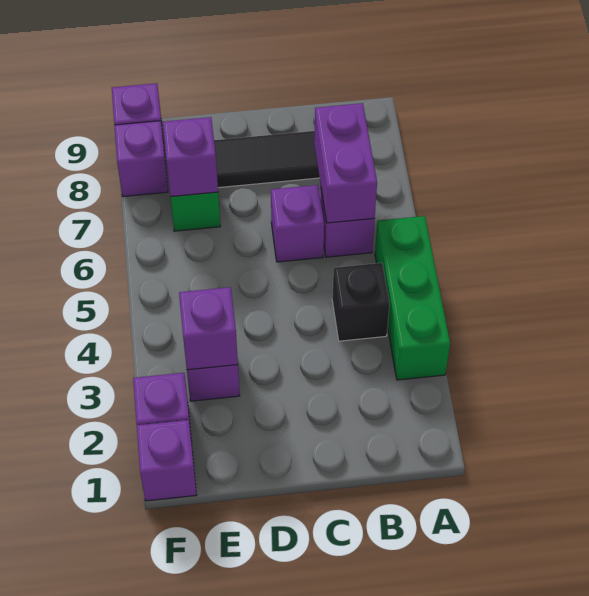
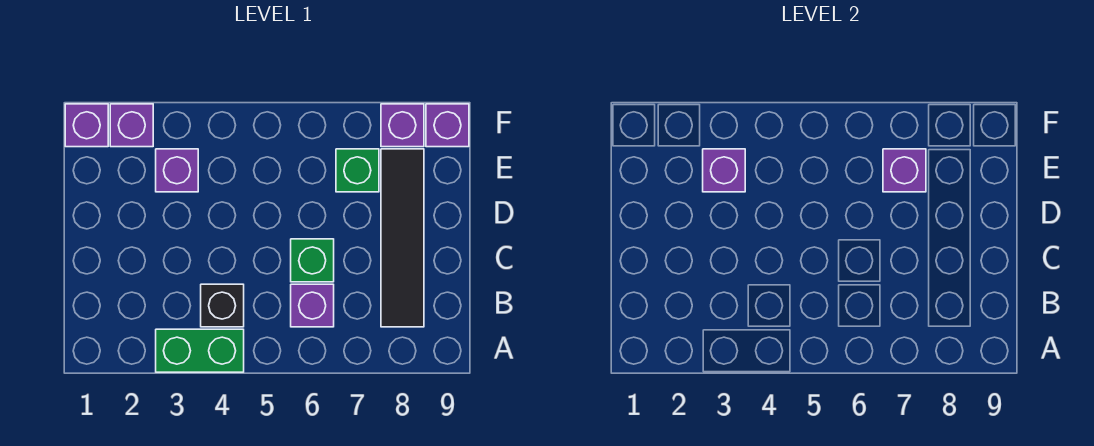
green 1x3 brick [375,216,450,380] -> green 1x2 brick [156,329,244,372]
purple 1x2 brick [314,103,377,223] -> none
purple 1x1 brick [271,185,324,262] -> green 1x1 brick [291,239,334,282]

